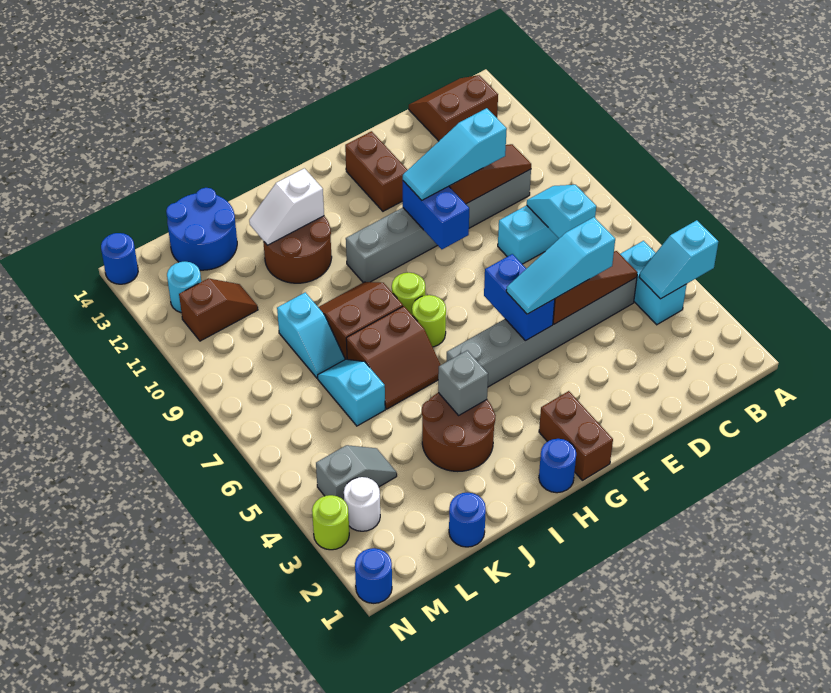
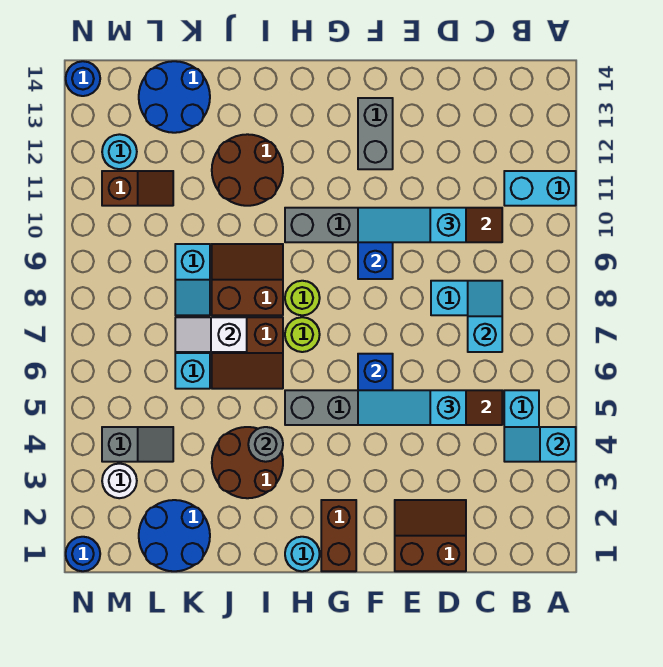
none -> cyan 1x2 brick [504,171,576,206]
brown 2x2 slope [409,75,498,141] -> brown 2x2 slope moved to [395,500,466,571]
brown 1x2 brick [345,131,407,211] -> grey 1x2 brick [358,98,393,169]
blue 1x1 round brick [539,439,576,493] -> cyan 1x1 round brick [285,537,320,571]
grey 1x1 brick [438,350,488,415] -> grey 1x1 round brick [248,427,283,462]
white 1x2 slope [249,168,324,245] -> white 1x2 slope moved to [175,317,247,352]
blue 1x1 round brick [449,493,486,547] -> blue 2x2 round brick [139,500,210,571]
lime 1x1 round brick [312,495,349,550] -> none

